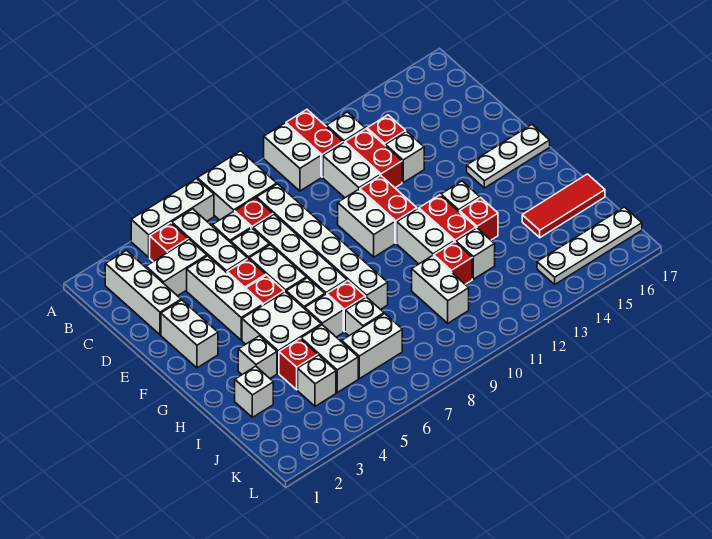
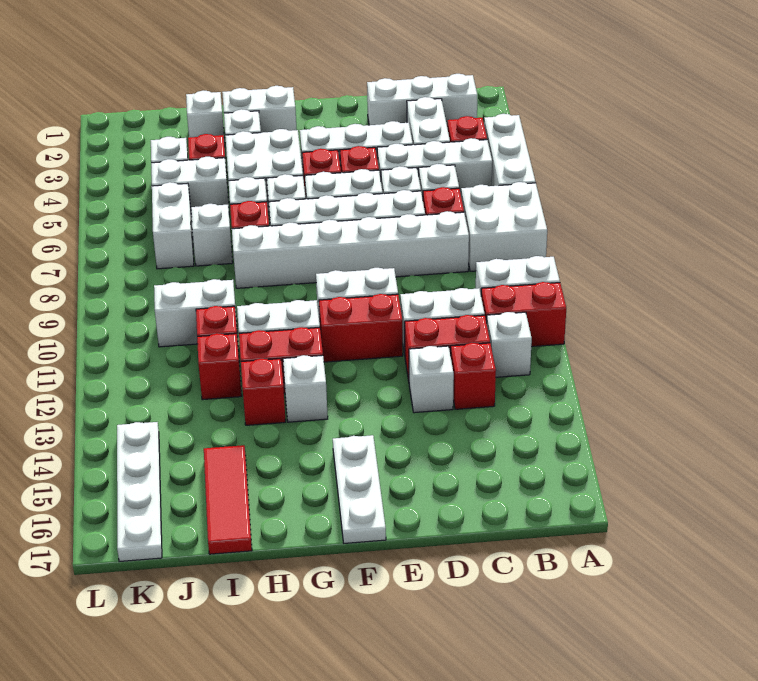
white 1x2 brick [161,300,218,368] -> white 1x2 brick moved to [222,86,297,133]
white 1x1 brick [456,228,495,279] -> red 1x1 brick [197,333,241,400]

